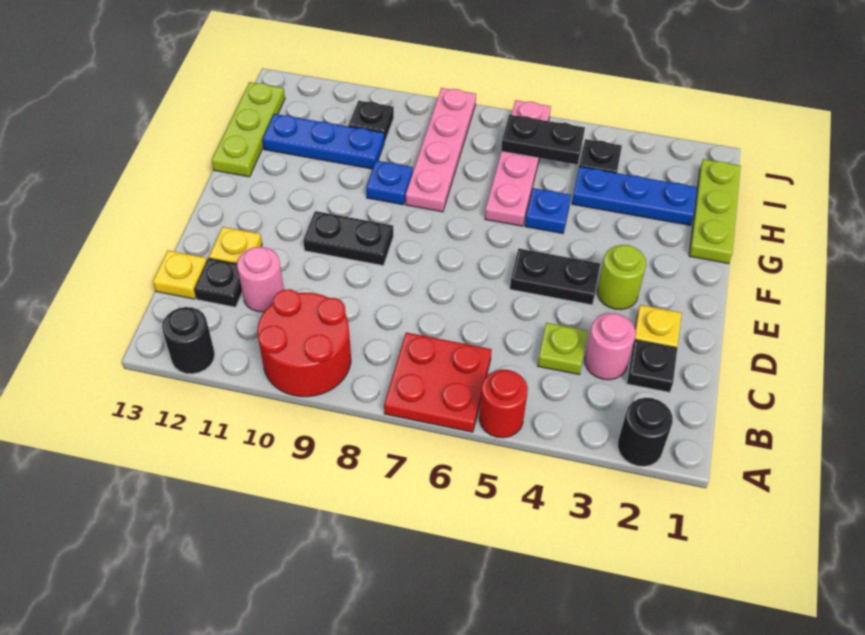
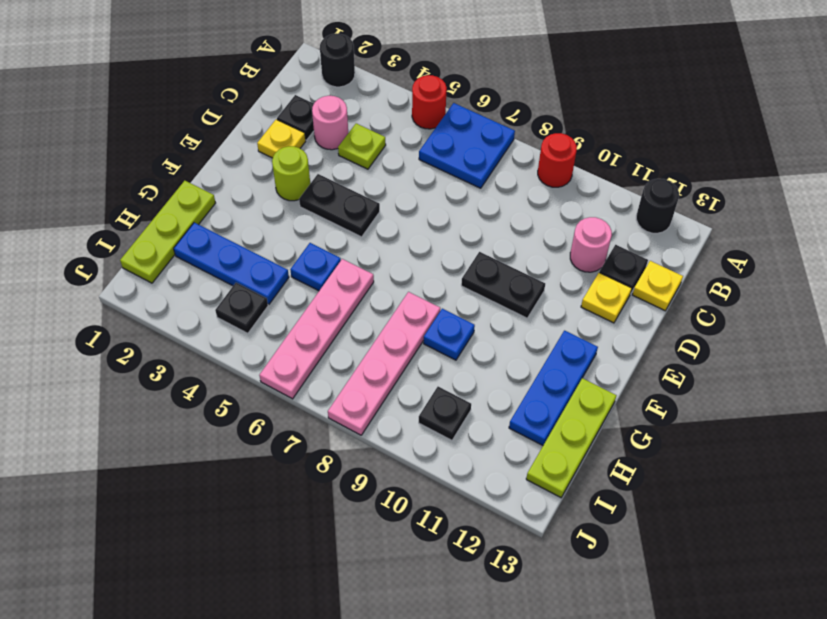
red 2x2 plate [384,332,492,432] -> blue 2x2 plate [419,103,515,188]
red 2x2 round brick [257,289,351,397] -> red 1x1 round brick [538,133,577,187]
blue 1x3 plate [262,114,384,169] -> blue 1x3 plate turned to [509,331,598,445]
black 1x2 plate [501,115,585,164] -> none

